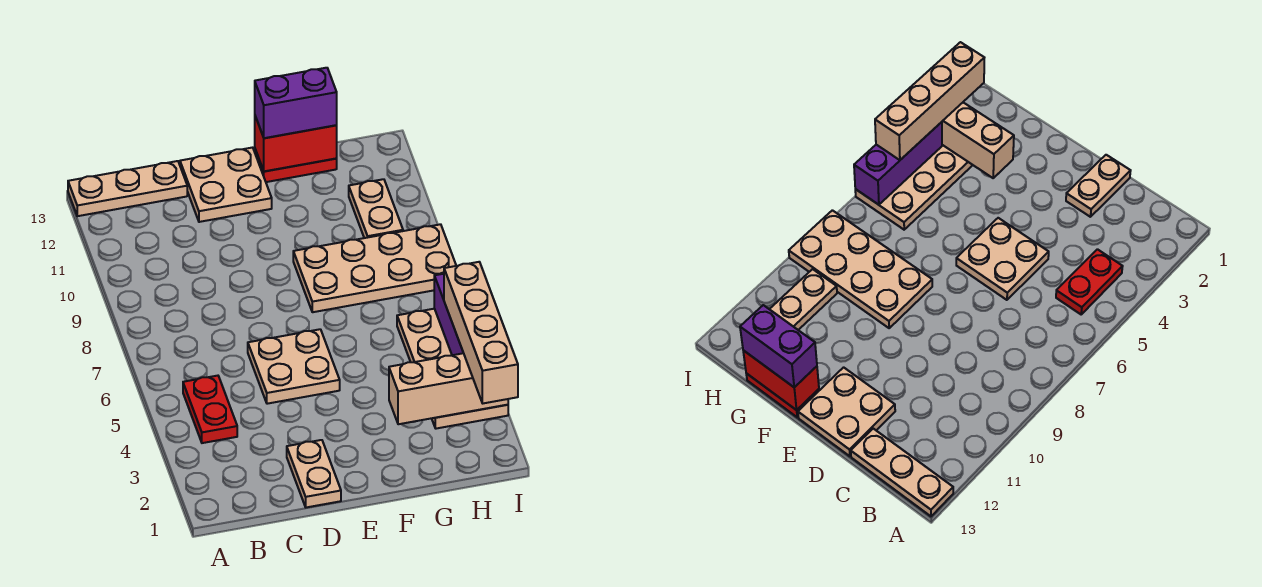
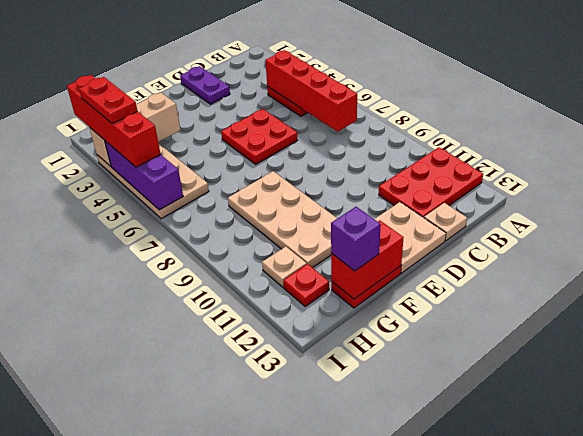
none -> red 2x3 plate [379,147,483,218]
tan 1x3 plate [68,161,187,216] -> tan 1x1 plate [424,203,467,241]
none -> red 1x4 brick [265,50,357,132]
tan 1x2 plate [287,440,341,507] -> purple 1x2 plate [180,66,230,104]
tan 2x2 plate [248,329,340,404] -> red 2x2 plate [221,109,298,164]
tan 2x4 plate [293,224,456,312] -> tan 2x4 plate turned to [228,171,337,268]
purple 1x2 brick [255,68,337,138] -> purple 1x1 brick [331,207,381,271]
tan 1x2 plate [349,179,403,238] -> tan 1x1 plate [262,247,307,287]
none -> red 1x1 plate [284,264,329,306]
tan 1x4 brick [444,262,518,403] -> red 1x4 brick [67,75,161,167]
none -> red 1x2 plate [79,77,137,124]

